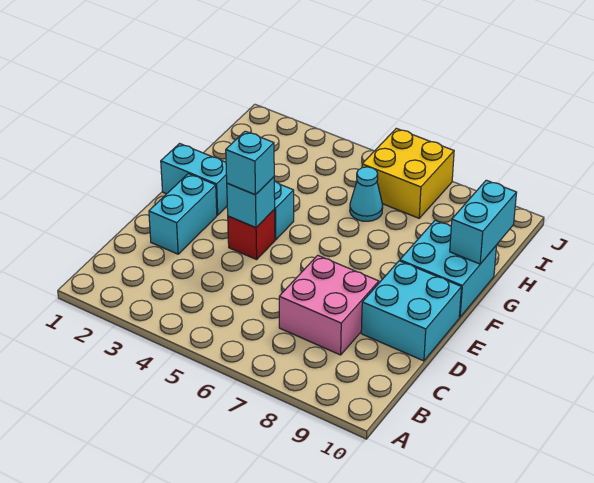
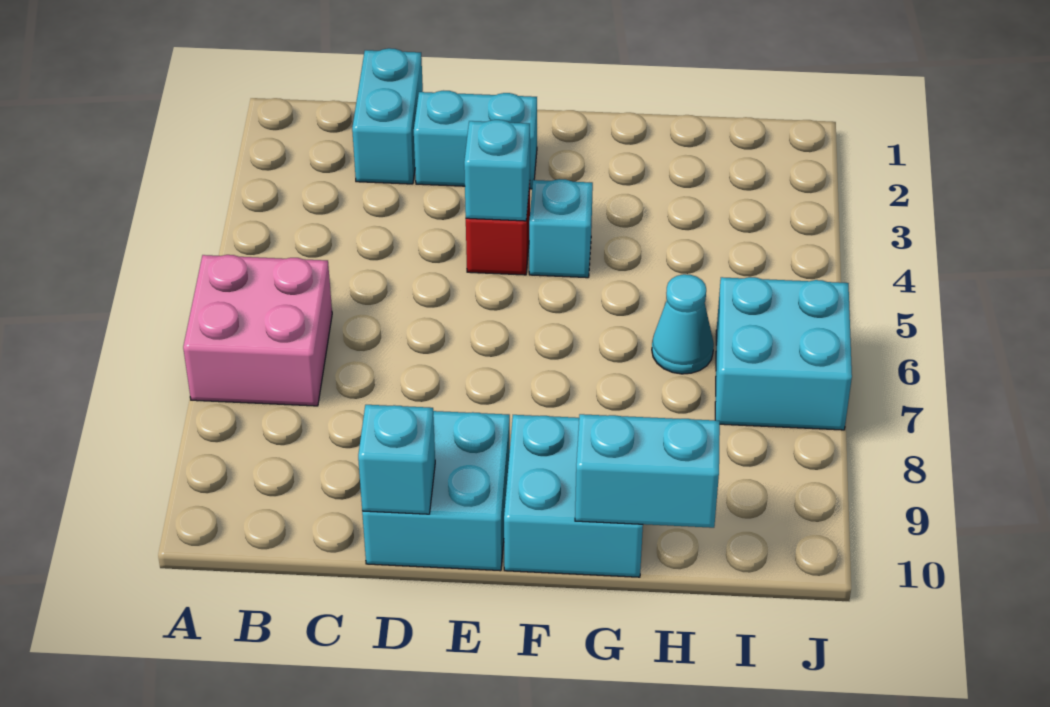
pink 2x2 brick [279,255,379,355] -> pink 2x2 brick moved to [183,255,332,406]
cyan 1x1 brick [226,131,274,195] -> cyan 1x1 brick moved to [358,405,435,514]
cyan 1x2 brick [161,144,227,215] -> cyan 1x2 brick moved to [352,48,423,184]
yellow 2x2 brick [362,128,454,218] -> cyan 2x2 brick [715,277,852,430]

